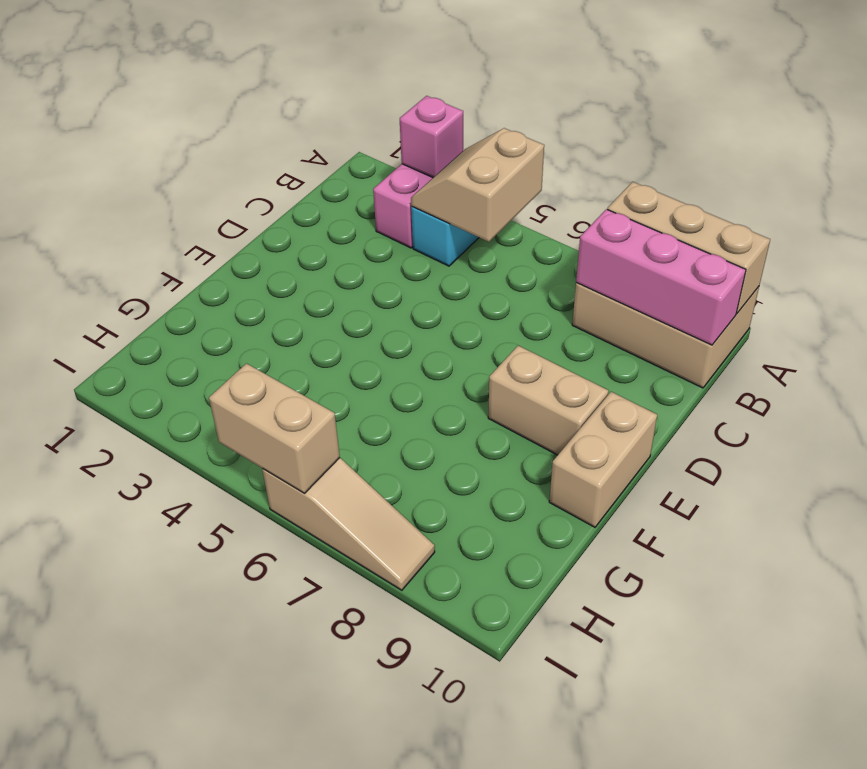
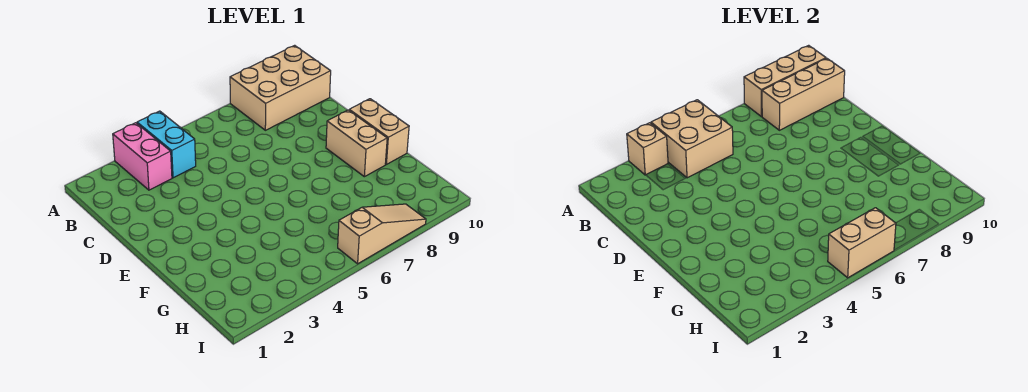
pink 1x1 brick [400,96,463,178] -> tan 1x1 brick [627,123,668,175]
tan 2x2 slope [411,128,544,242] -> tan 2x2 brick [651,100,733,178]
pink 1x3 brick [576,209,746,345] -> tan 1x3 brick [762,58,845,130]
tan 1x2 brick [488,346,609,455] -> tan 1x2 brick turned to [326,110,387,177]

